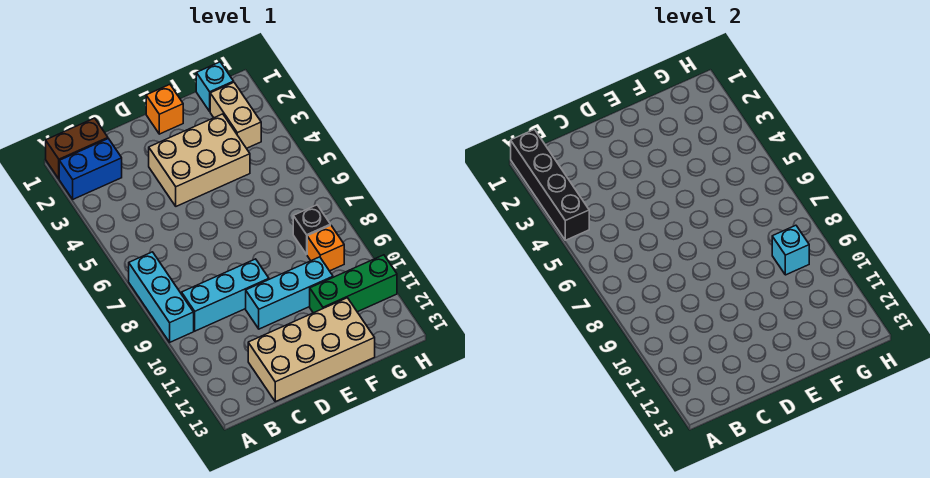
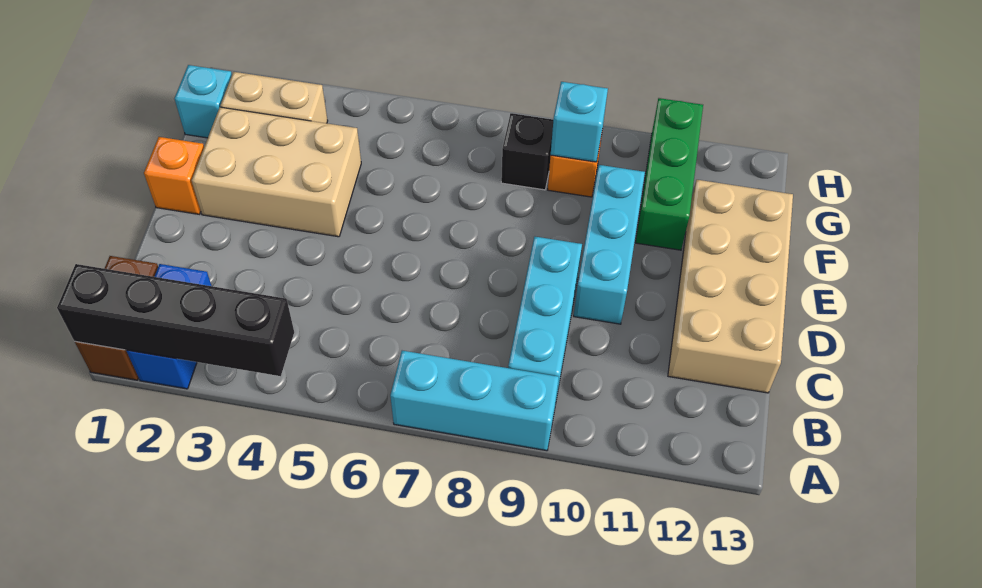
tan 2x3 brick [149,114,250,206] -> tan 2x3 brick turned to [192,107,361,237]

